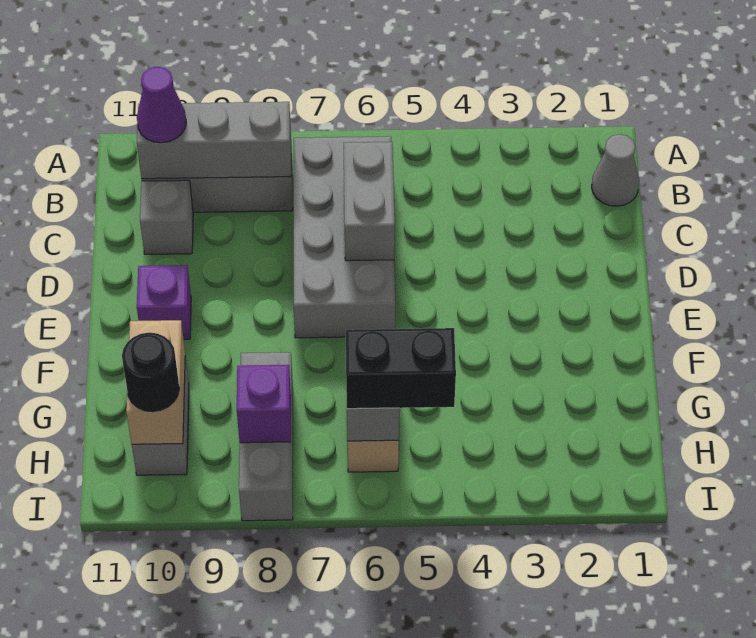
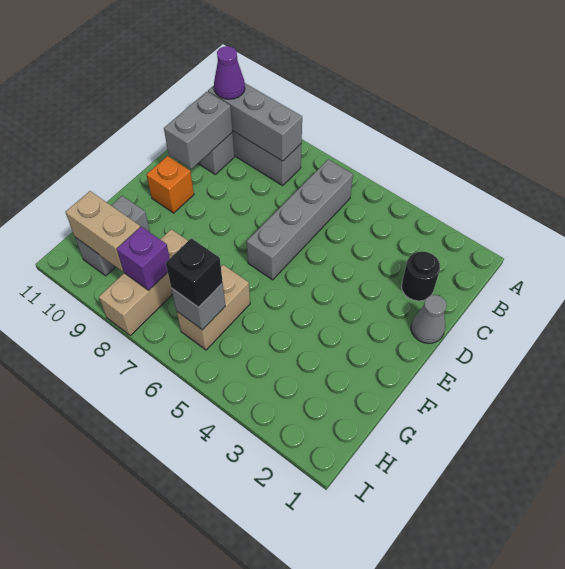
grey 1x1 cone [592,134,639,206] -> grey 1x1 cone moved to [411,295,446,344]
grey 2x4 brick [294,136,395,338] -> grey 1x4 brick [247,159,353,280]
grey 1x2 brick [344,142,395,261] -> grey 1x2 brick moved to [164,92,232,169]
purple 1x1 brick [137,265,191,339] -> orange 1x1 brick [147,156,194,213]
grey 1x3 brick [239,352,293,521] -> tan 1x3 brick [99,229,188,336]
tan 1x2 brick [126,320,185,444] -> tan 1x2 brick turned to [65,191,140,271]
black 1x2 brick [346,328,456,409] -> black 1x1 brick [166,238,223,307]
black 1x1 round brick [122,333,179,412] -> black 1x1 round brick moved to [401,251,440,301]

